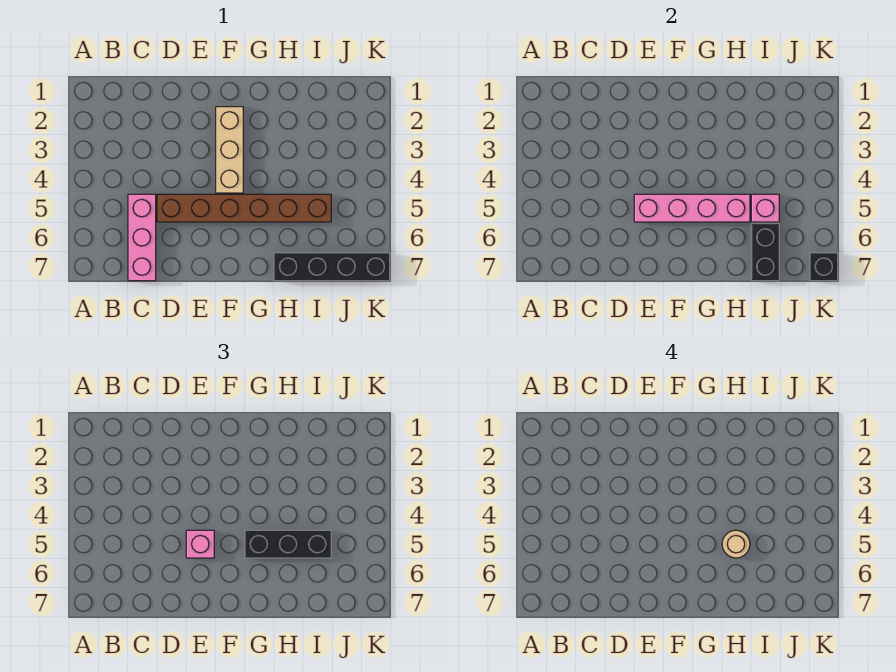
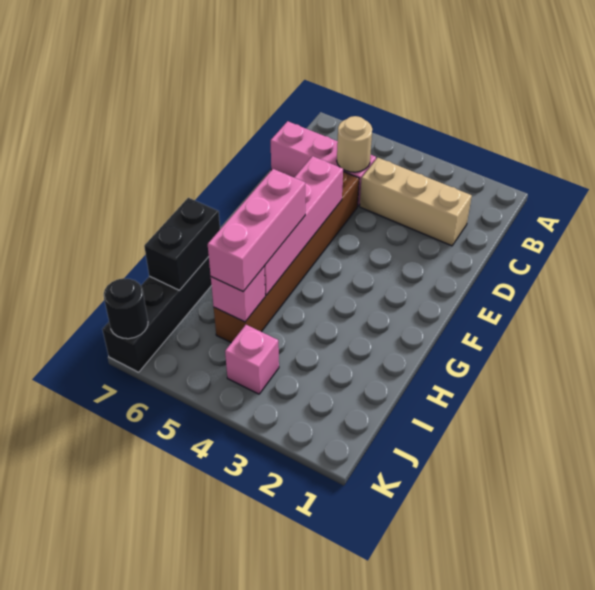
pink 1x1 brick [186,530,214,558] -> pink 1x1 brick moved to [225,325,279,394]
tan 1x3 brick [216,107,243,193] -> tan 1x3 brick moved to [360,158,472,246]
black 1x3 brick [245,530,331,558] -> pink 1x3 brick [208,169,305,292]
tan 1x1 round brick [722,530,750,558] -> tan 1x1 round brick moved to [337,116,372,172]
black 1x2 brick [751,223,779,281] -> black 1x2 brick turned to [144,198,220,290]
black 1x1 brick [810,253,838,281] -> black 1x1 round brick [104,278,148,339]

